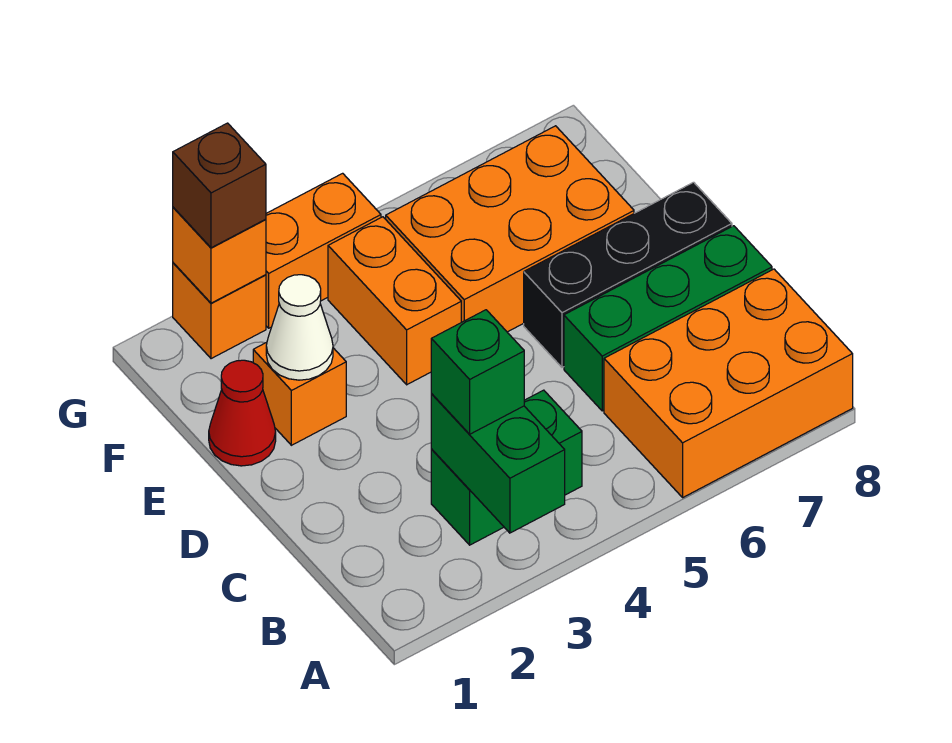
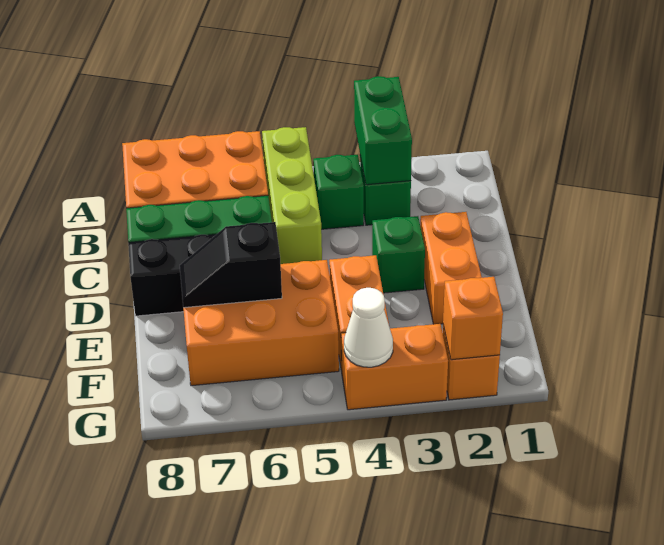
none -> lime 1x3 brick [262,127,322,264]
green 1x1 brick [431,310,524,434] -> green 1x1 brick moved to [372,216,425,293]
red 1x1 cone [209,360,276,466] -> none
orange 1x1 brick [253,342,346,445] -> orange 1x2 brick [420,212,482,324]
white 1x1 cone [266,275,333,380] -> white 1x1 cone moved to [344,288,393,367]
none -> black 1x2 slope [180,222,282,308]
brown 1x1 brick [173,123,266,248] -> none

